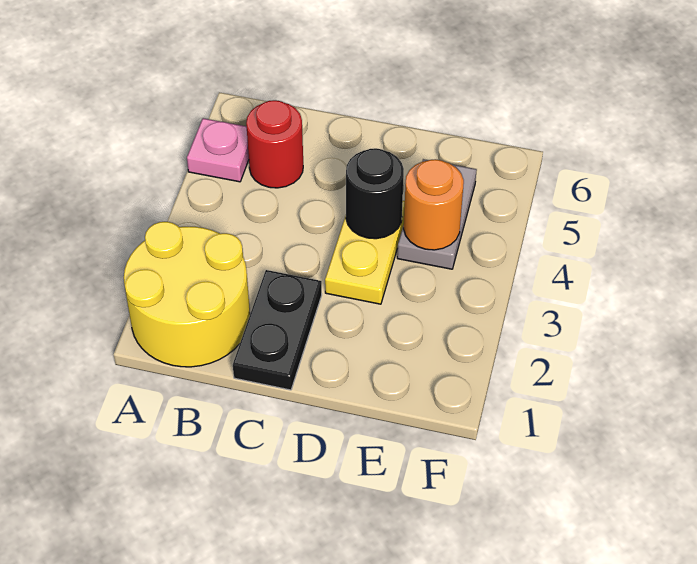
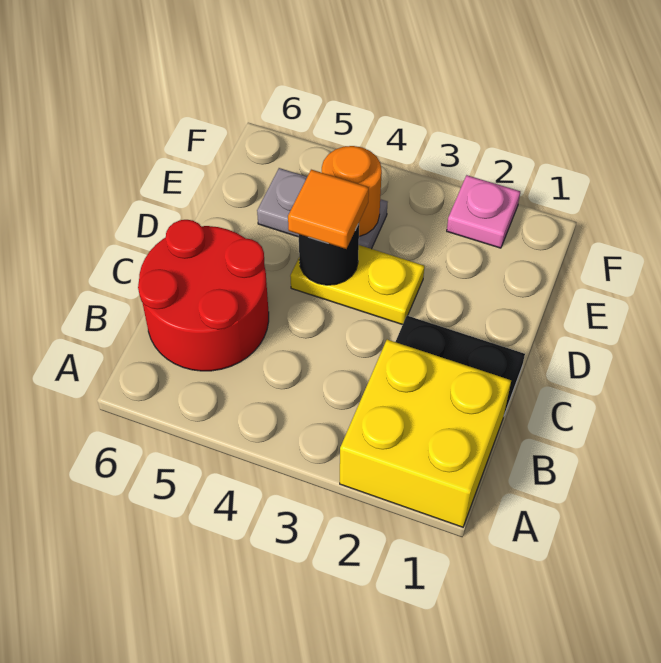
yellow 2x2 round brick [124,222,250,367] -> yellow 2x2 brick [340,340,511,527]
pink 1x1 plate [187,118,249,182] -> pink 1x1 plate moved to [447,175,520,248]
red 1x1 round brick [246,100,303,188] -> red 2x2 round brick [138,220,269,371]
none -> orange 1x1 tile [288,170,369,249]

